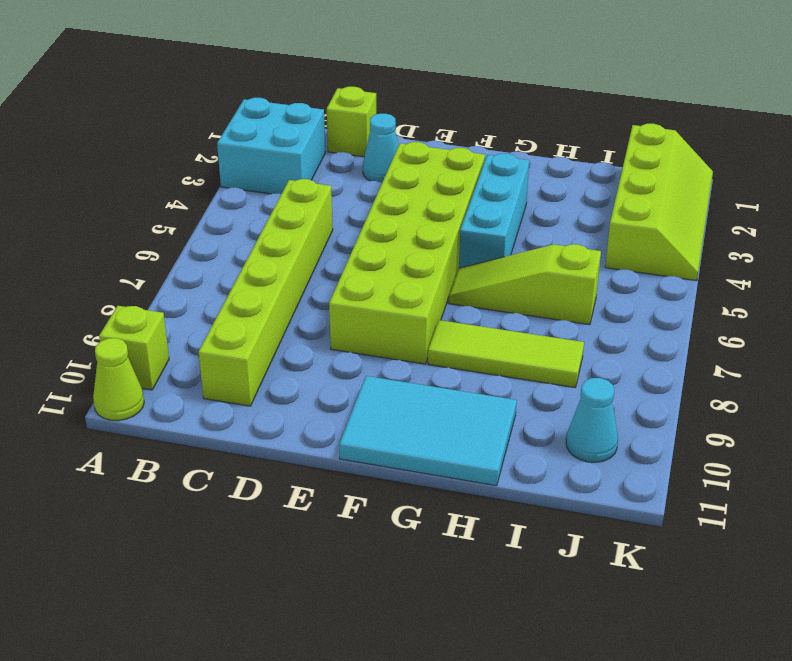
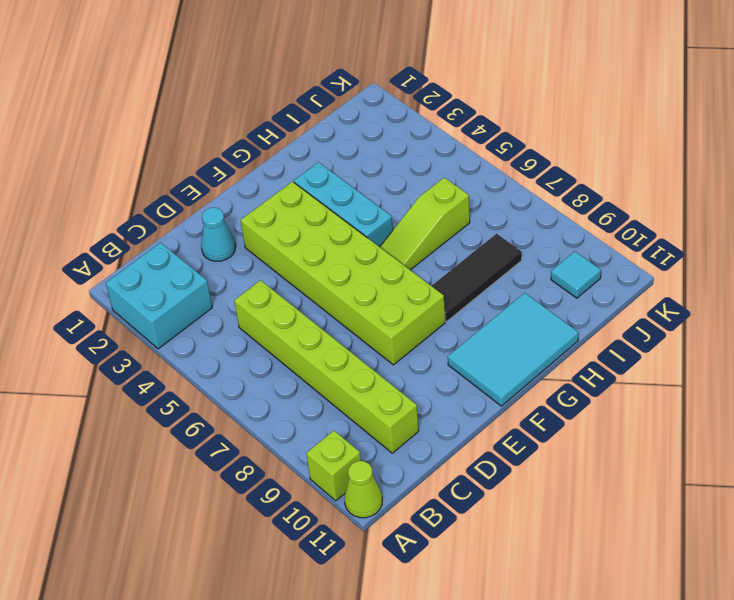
lime 1x1 brick [327,87,376,157] -> none
lime 1x3 tile [428,320,584,387] -> black 1x3 tile [432,234,522,322]
lime 2x4 slope [605,124,713,281] -> none
cyan 1x1 cone [566,378,618,462] -> cyan 1x1 tile [551,251,601,298]

